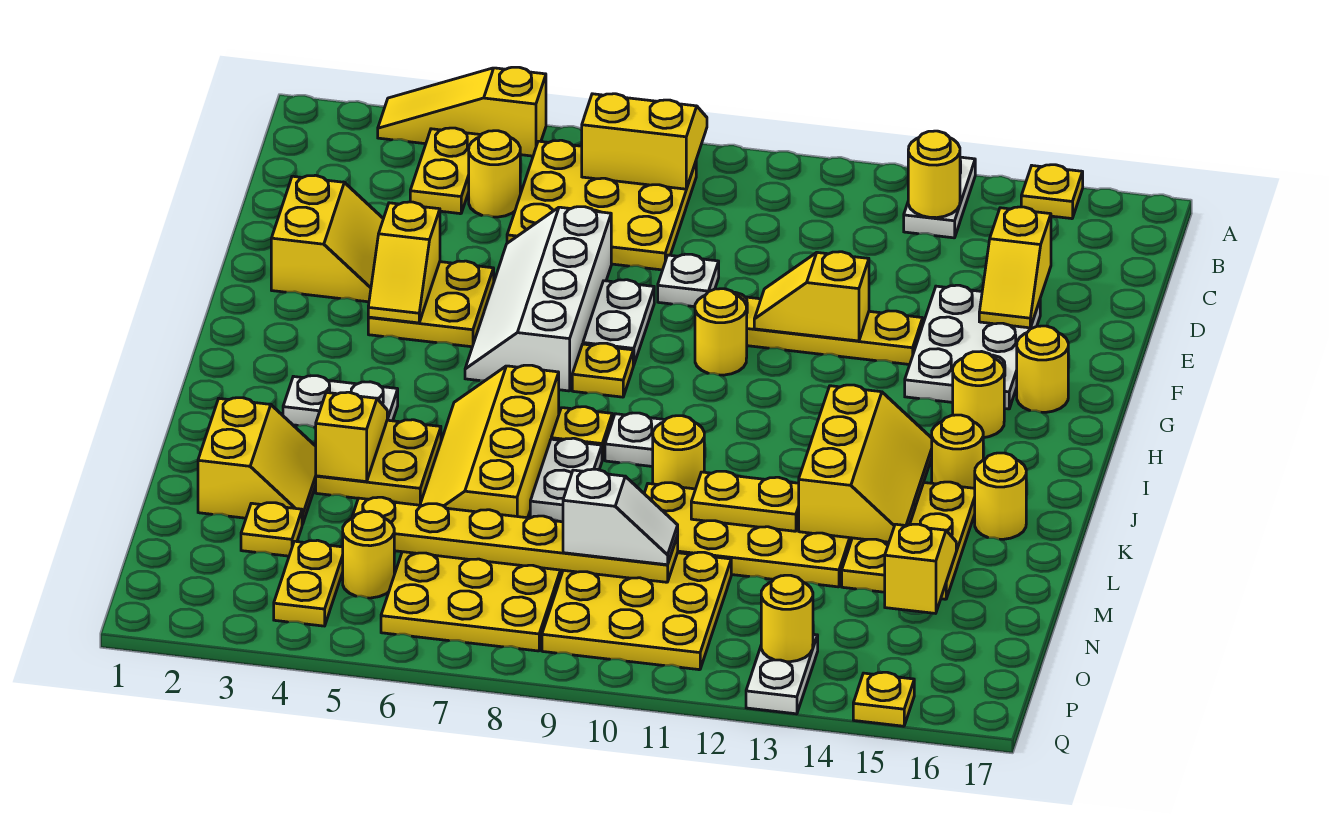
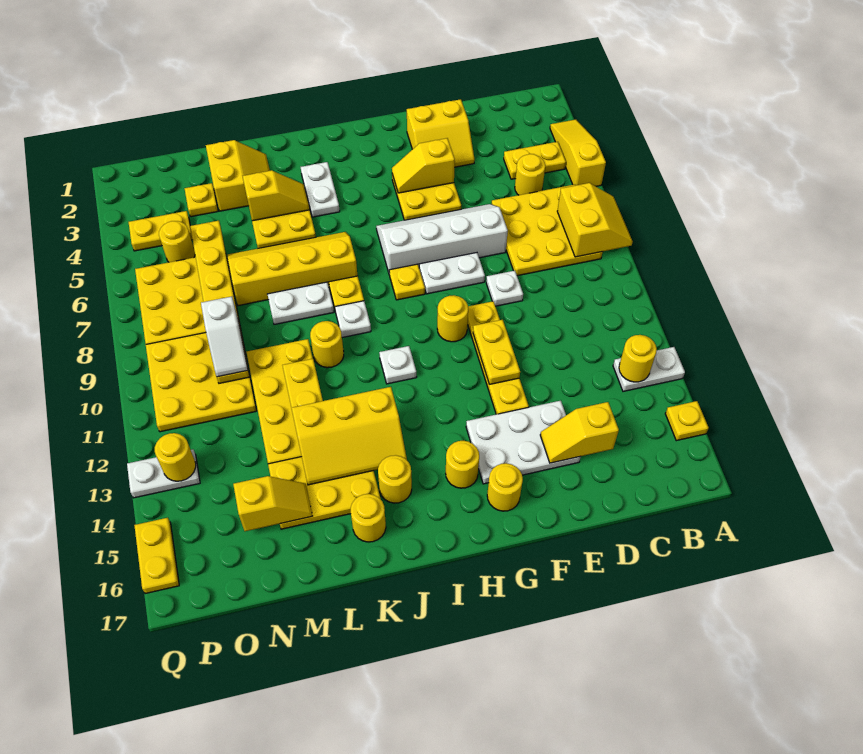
yellow 1x2 slope [754,252,869,341] -> yellow 1x2 plate [473,320,520,385]
none -> white 1x1 plate [379,346,416,384]
yellow 2x2 slope [198,398,316,525] -> yellow 2x2 slope turned to [206,140,270,211]
yellow 1x1 plate [853,672,914,726] -> yellow 1x2 plate [134,518,179,594]

